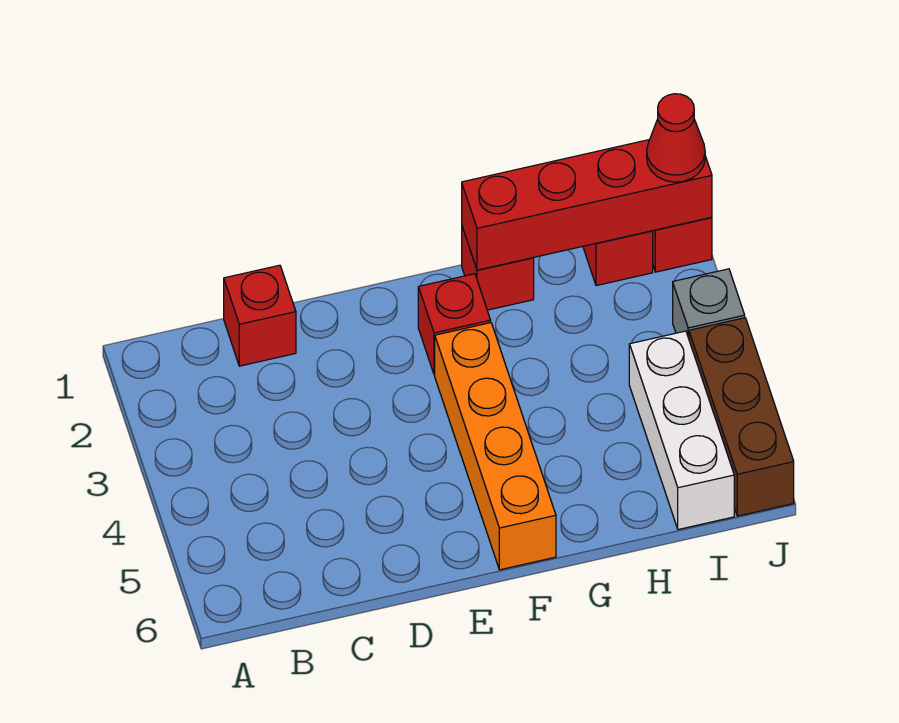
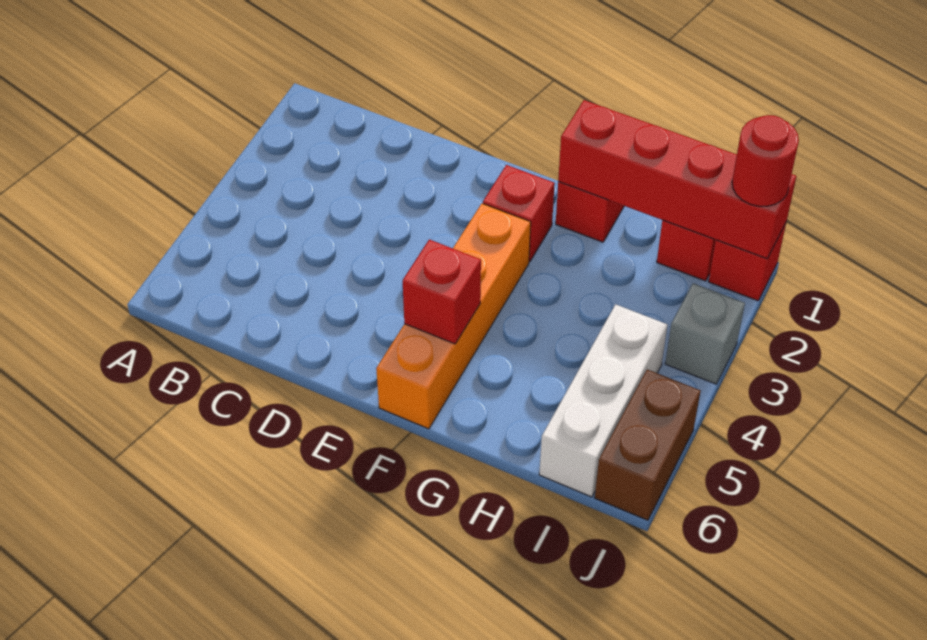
red 1x1 brick [224,265,296,366] -> red 1x1 brick moved to [403,240,481,344]
red 1x1 cone [647,94,705,182] -> red 1x1 round brick [732,115,799,206]
brown 1x3 brick [689,318,794,516] -> brown 1x2 brick [595,370,700,520]

